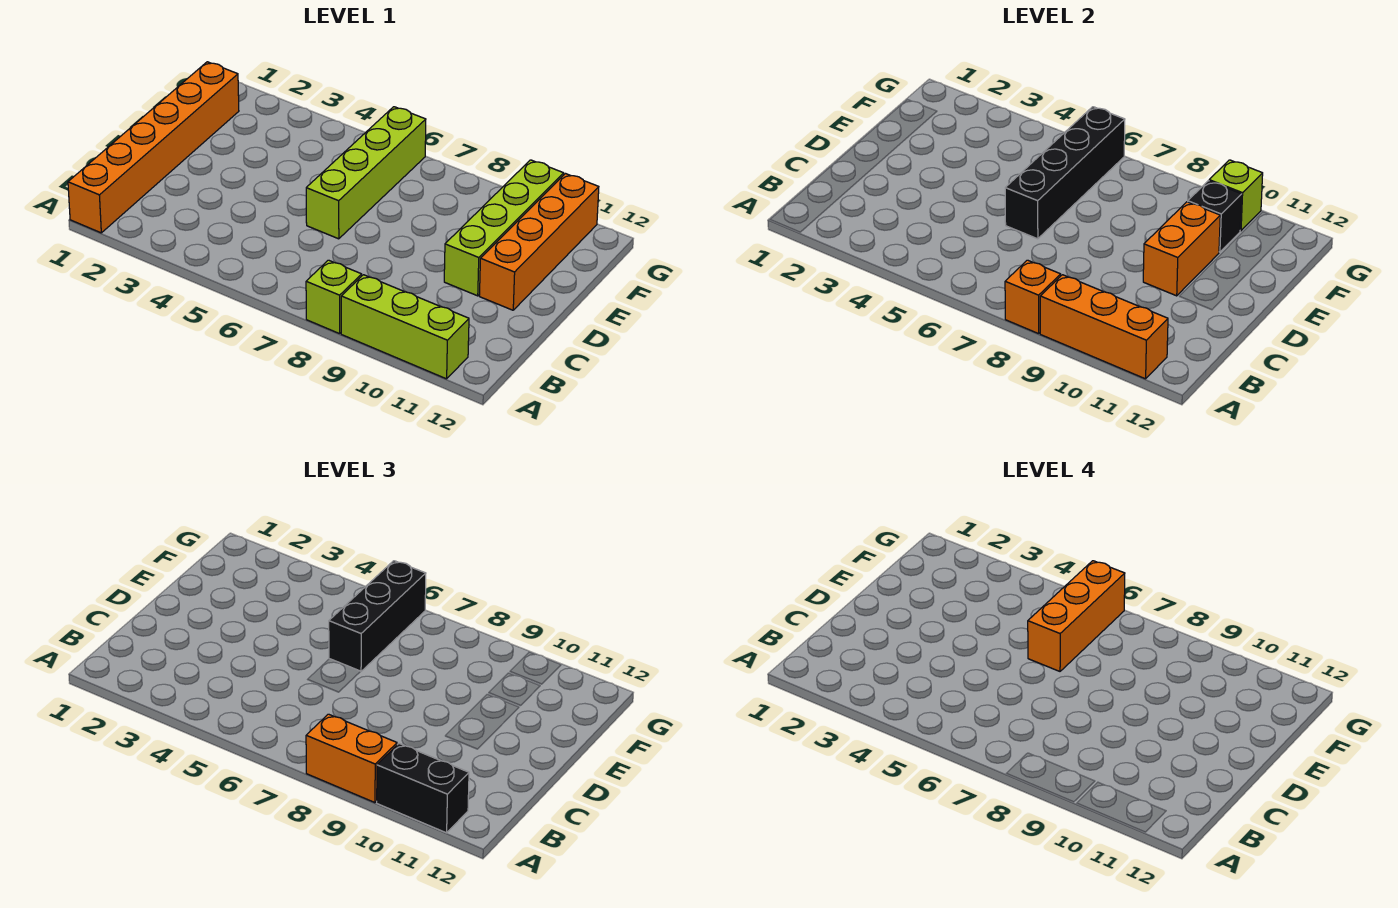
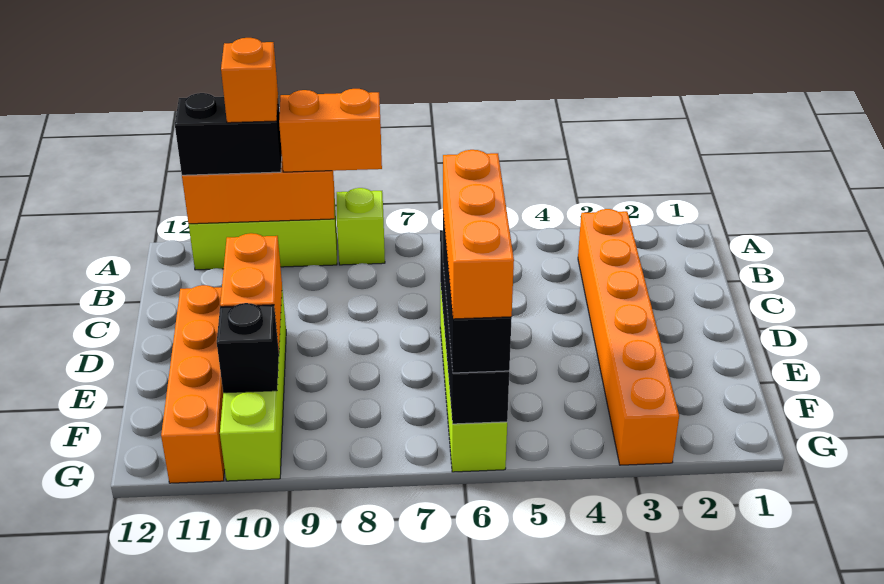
orange 1x6 brick [68,62,239,233] -> orange 1x6 brick moved to [578,209,679,465]
orange 1x1 brick [1005,260,1061,334] -> orange 1x1 brick moved to [221,38,278,123]
lime 1x1 brick [1209,160,1263,231] -> none

